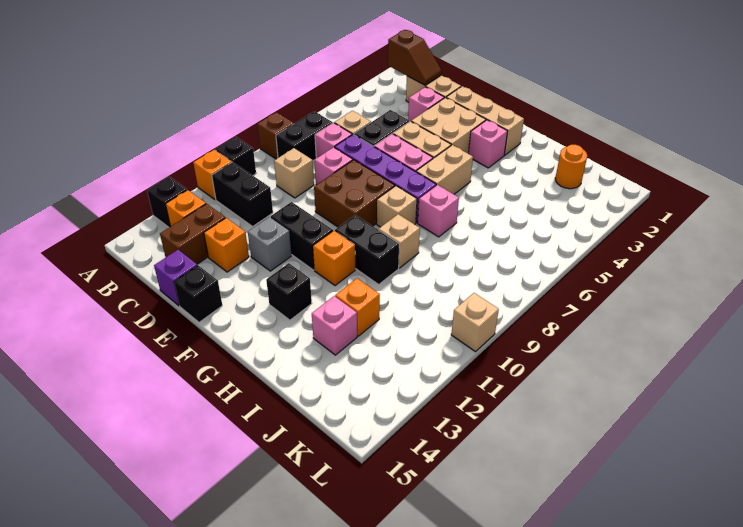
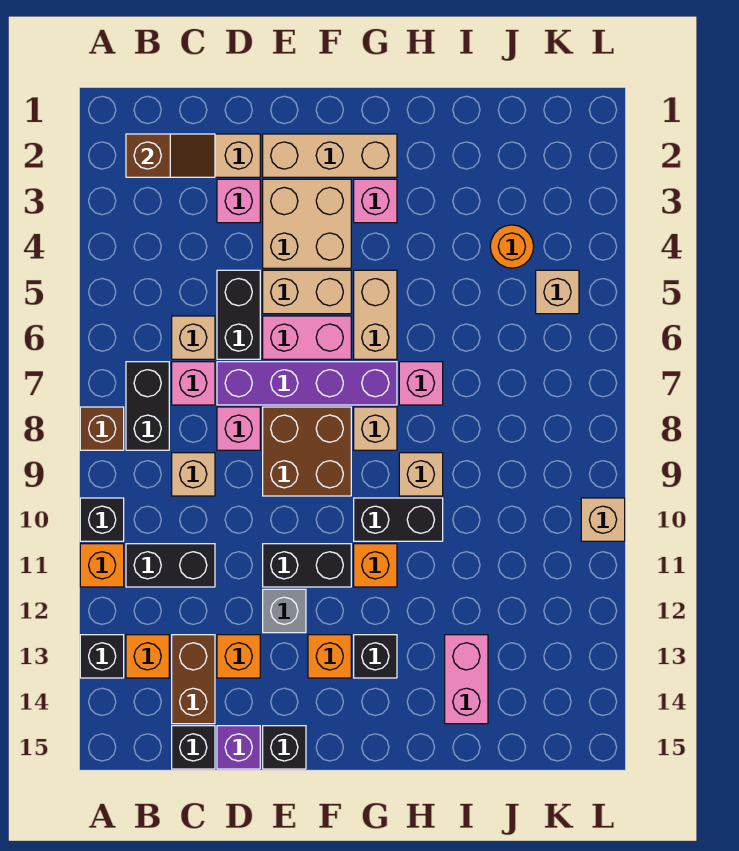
none -> black 1x1 brick [172,726,215,769]
orange 1x1 brick [335,278,380,336] -> orange 1x1 brick moved to [308,635,351,678]
pink 1x1 brick [312,296,357,355] -> pink 1x2 brick [445,635,488,724]
orange 1x1 round brick [555,145,587,189] -> orange 1x1 round brick moved to [490,225,534,268]
none -> tan 1x1 brick [536,270,579,314]

